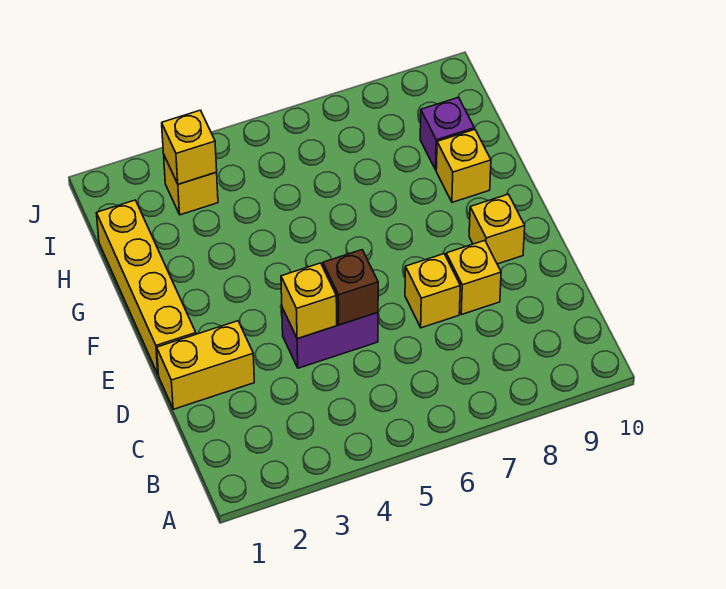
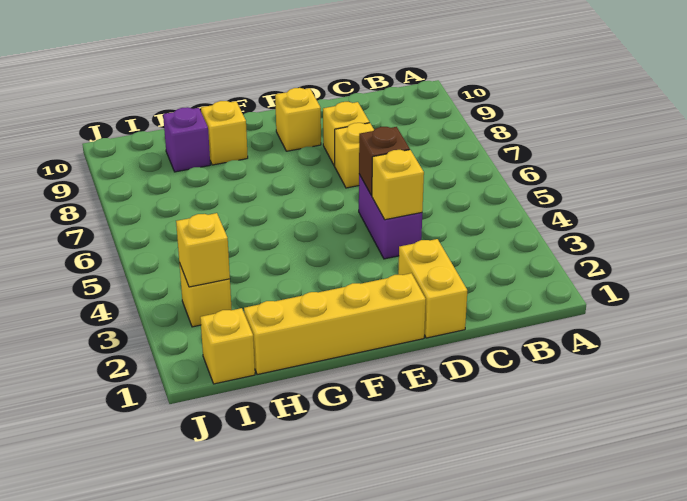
none -> yellow 1x1 brick [200,308,255,384]

